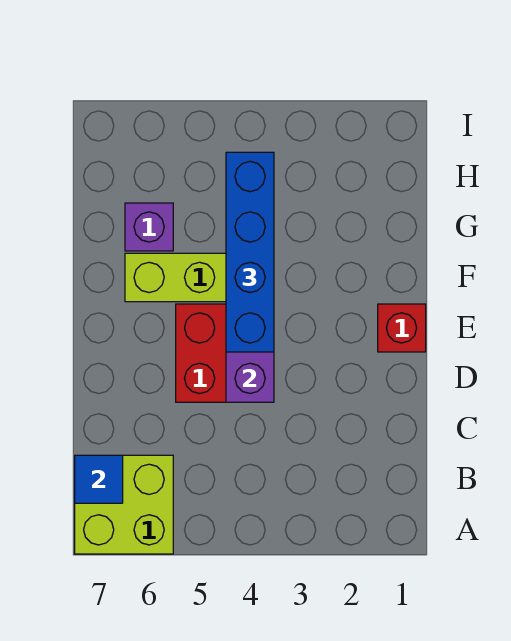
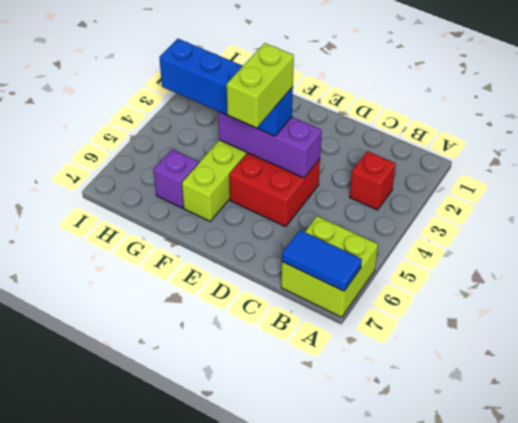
blue 1x1 tile [75,455,123,503] -> blue 1x2 tile [282,230,362,291]
red 1x1 brick [378,304,426,352] -> red 1x1 brick moved to [350,151,396,210]
none -> lime 1x2 brick [227,43,294,128]

